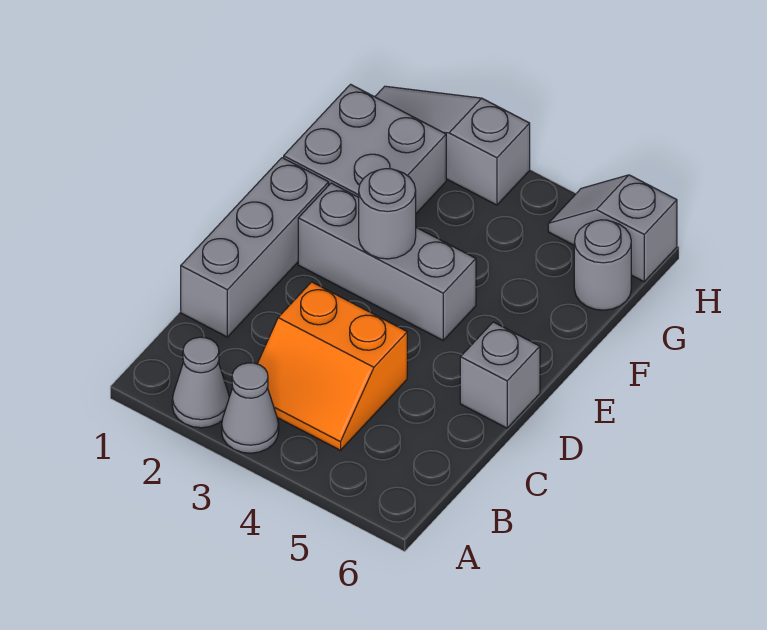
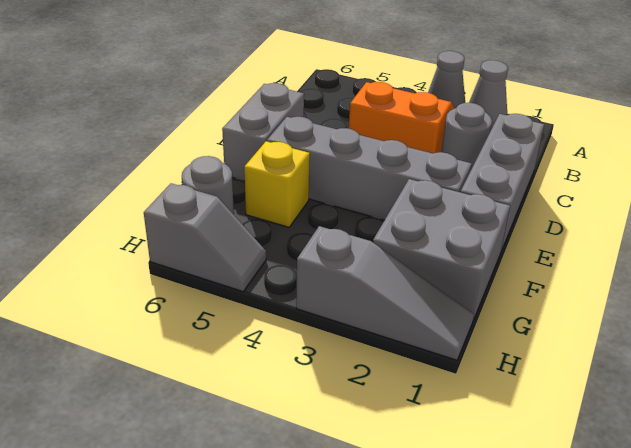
grey 1x1 brick [460,322,540,428] -> grey 1x2 brick [222,83,304,181]
grey 1x3 brick [298,183,476,340] -> grey 1x4 brick [267,117,472,220]
grey 1x1 round brick [359,169,416,259] -> grey 1x1 round brick moved to [442,103,492,169]
none -> yellow 1x1 brick [244,141,310,227]

